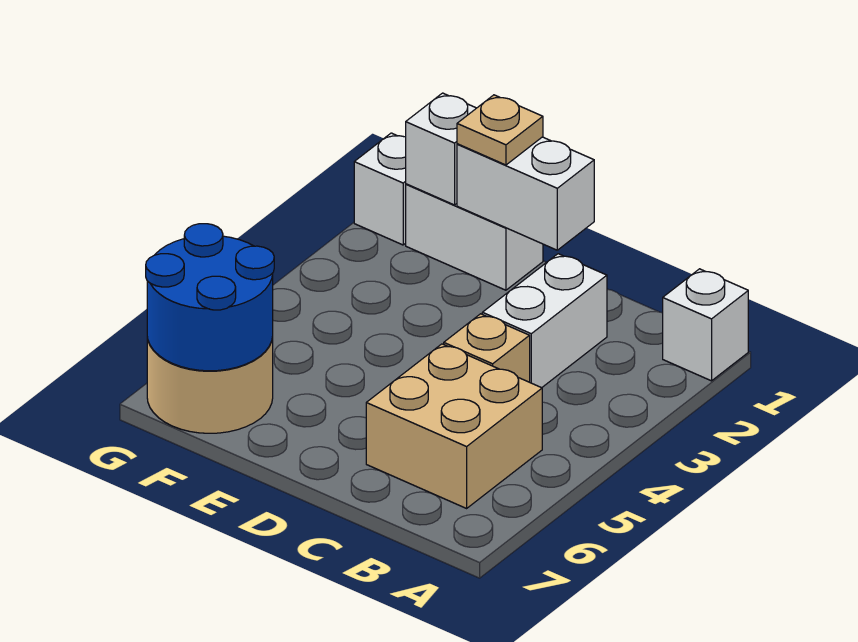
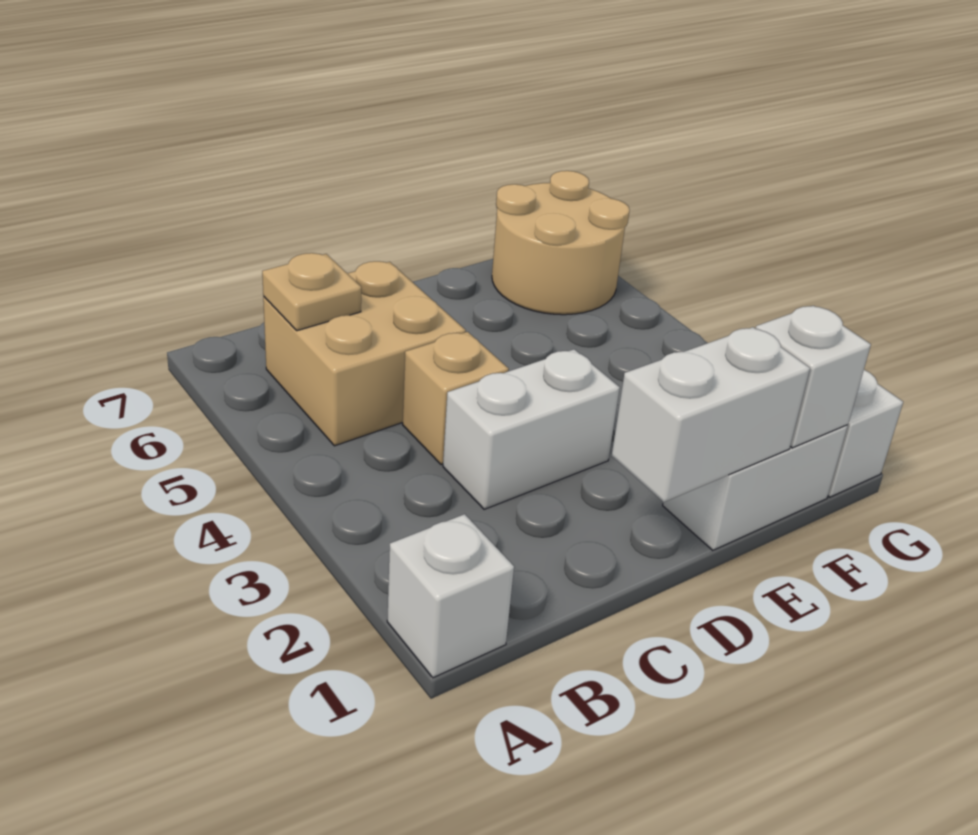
white 1x2 brick [482,254,607,388] -> white 1x2 brick turned to [443,349,620,509]
tan 1x1 plate [457,95,543,165] -> tan 1x1 plate moved to [262,253,361,331]
blue 2x2 round brick [146,224,274,371] -> none

